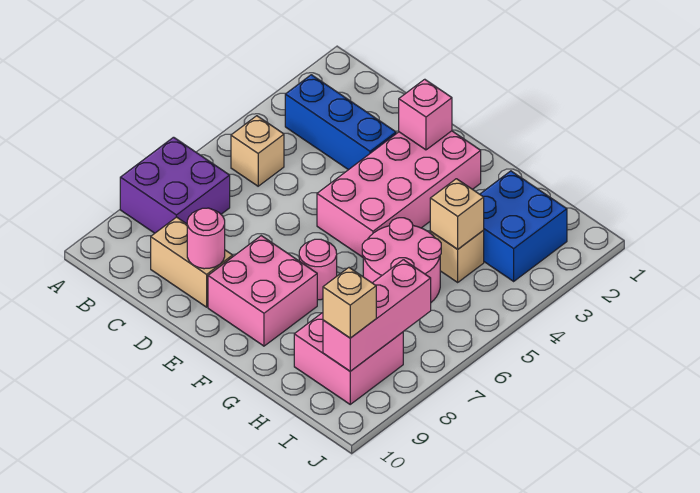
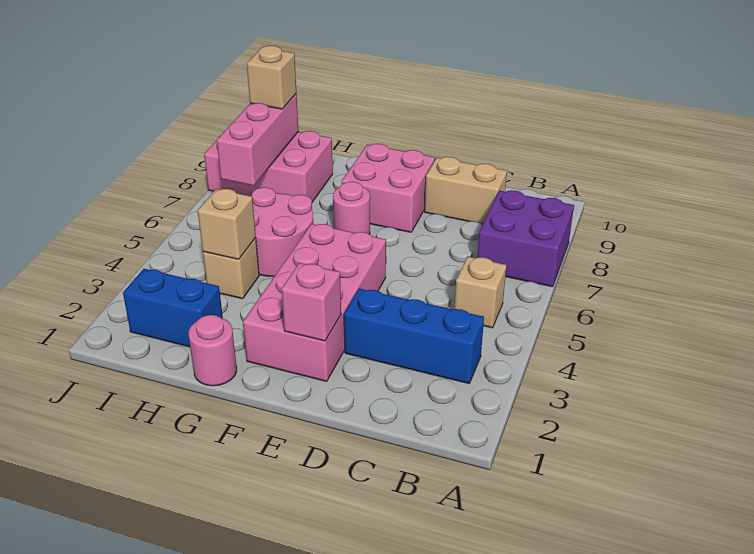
pink 1x1 round brick [187,208,225,269] -> pink 1x1 round brick moved to [189,315,237,386]
blue 2x2 brick [480,171,567,281] -> blue 1x2 brick [123,269,223,347]
pink 2x2 brick [294,313,403,404] -> pink 2x3 brick [204,131,333,202]

